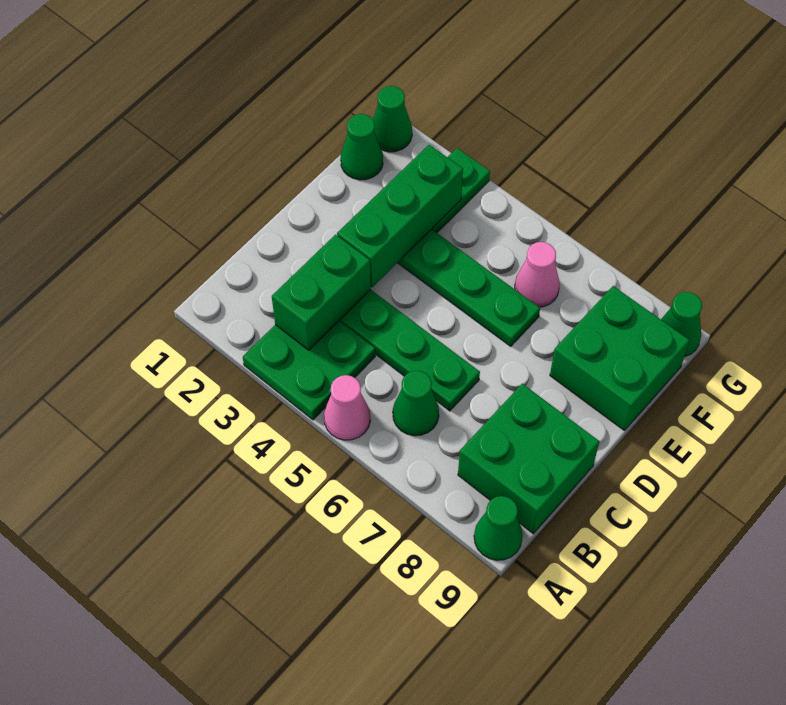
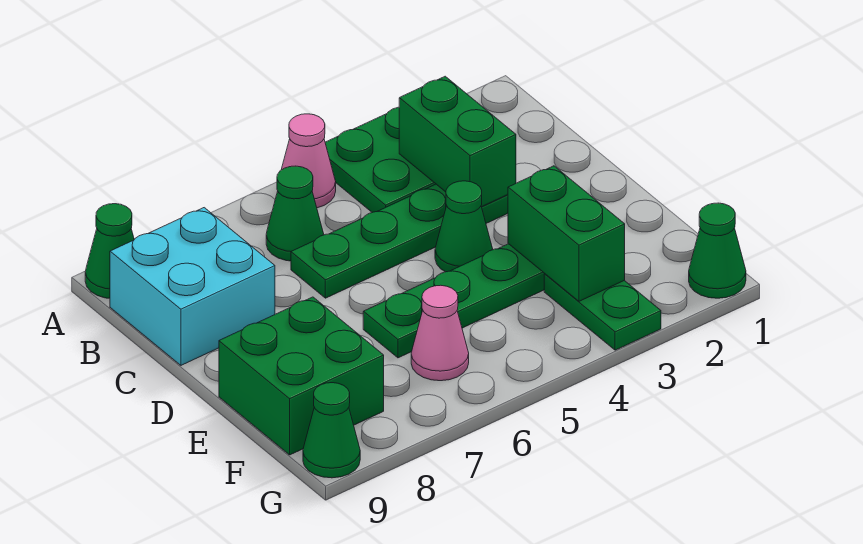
green 2x2 brick [458,384,600,534] -> cyan 2x2 brick [110,208,275,365]
green 1x3 brick [337,145,463,287] -> green 1x2 brick [508,166,625,301]
green 1x1 cone [341,114,383,180] -> green 1x1 cone moved to [435,181,493,272]

